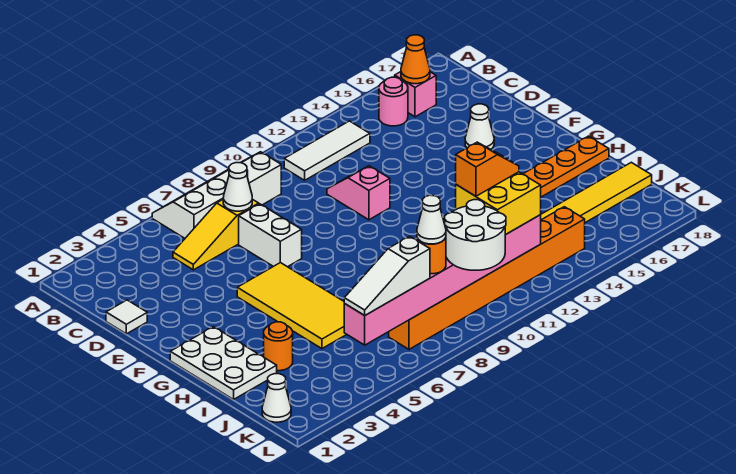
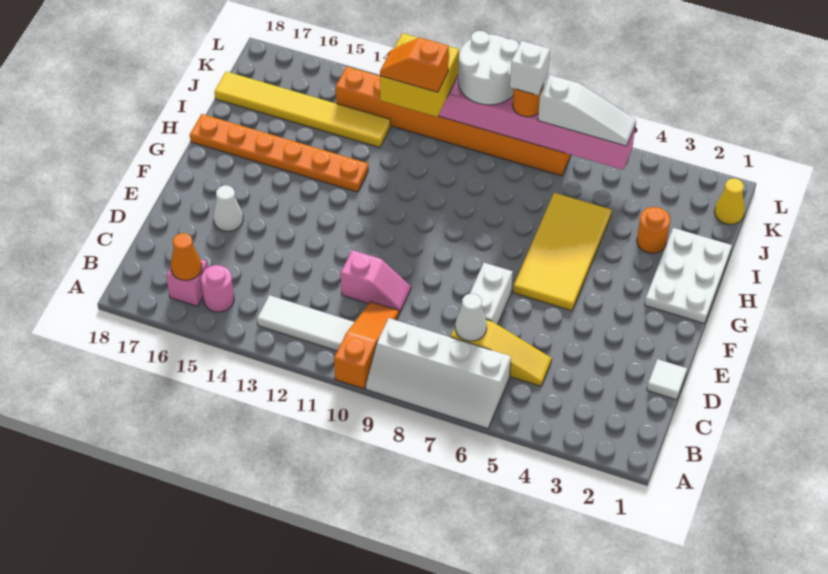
none -> orange 1x3 slope [334,302,399,389]
pink 1x2 slope [327,166,390,220] -> pink 1x2 slope turned to [341,250,411,313]
white 1x1 cone [262,374,291,422] -> yellow 1x1 cone [715,179,745,224]
white 1x1 cone [417,195,446,244] -> white 1x1 brick [510,41,550,95]

